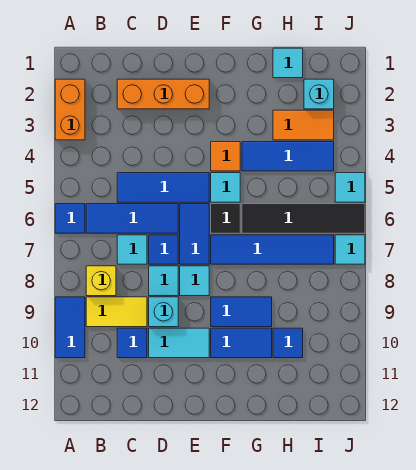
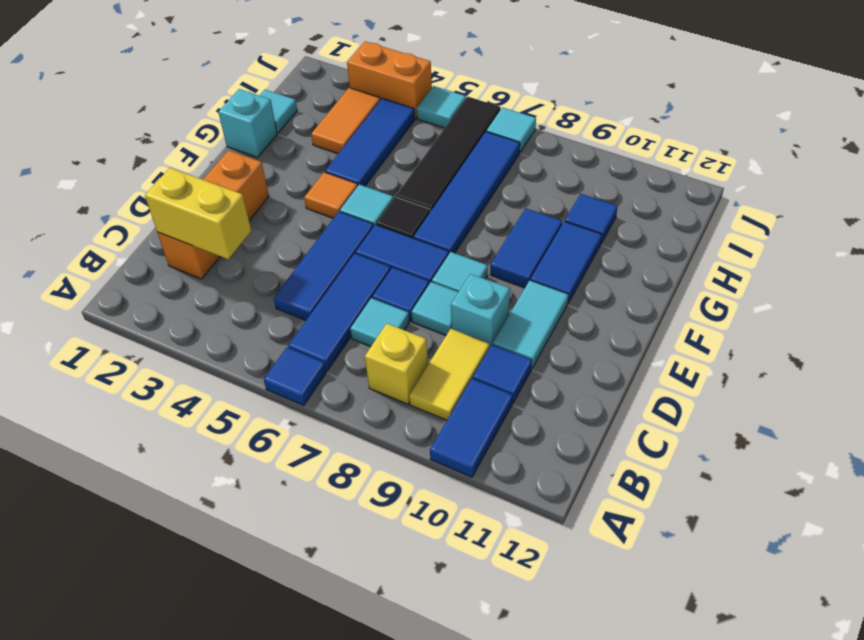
orange 1x2 brick [55,79,85,140] -> orange 1x2 brick moved to [347,41,432,119]
blue 1x2 tile [55,297,85,358] -> blue 1x2 tile turned to [430,379,513,477]
none -> yellow 1x2 brick [145,168,251,259]
cyan 1x1 brick [304,79,334,109] -> cyan 1x1 brick moved to [218,89,277,157]

